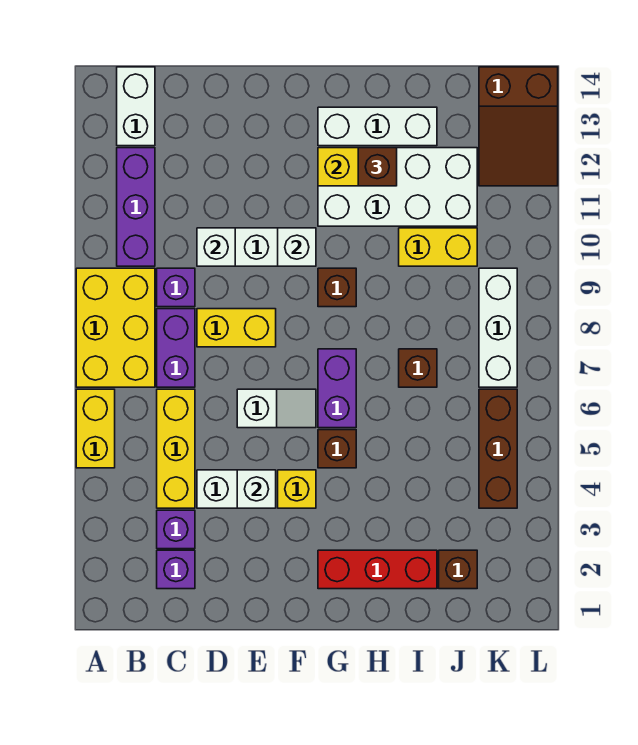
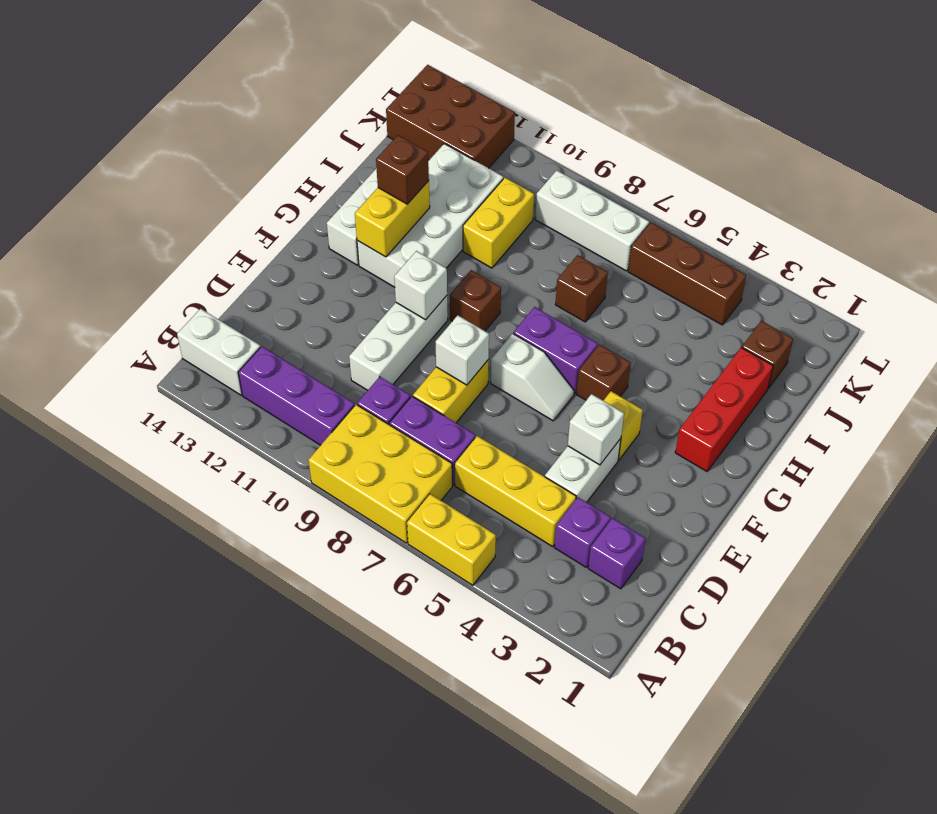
white 1x1 brick [197,228,235,266] -> white 1x1 brick moved to [435,315,489,385]
white 1x2 slope [237,389,316,428] -> white 1x2 slope turned to [491,334,574,421]
brown 2x3 slope [479,67,558,186] -> brown 2x3 brick [386,65,515,168]

